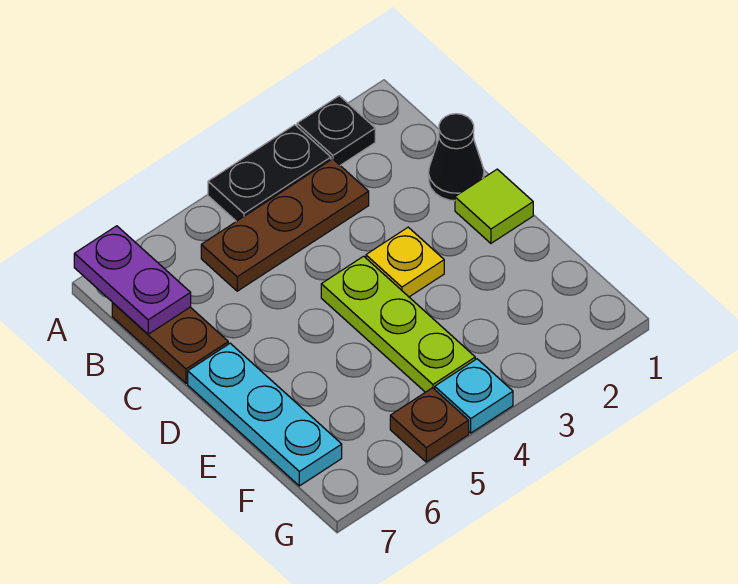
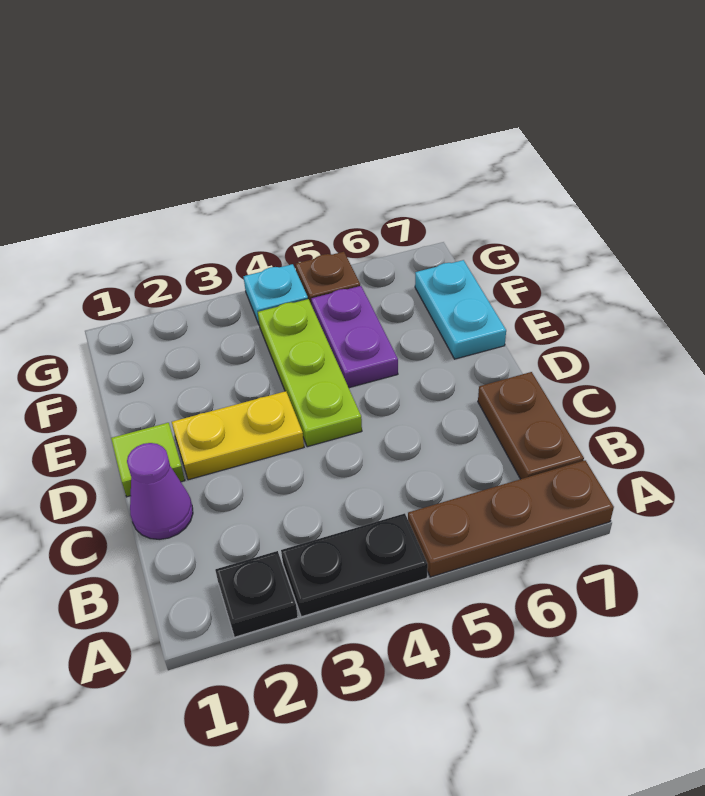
purple 1x2 plate [74,226,191,334] -> purple 1x2 plate moved to [311,286,398,388]
brown 1x3 plate [201,159,369,291] -> brown 1x3 plate moved to [408,460,614,577]
black 1x1 cone [429,114,484,201] -> purple 1x1 cone [127,443,193,540]
yellow 1x1 plate [366,227,444,297] -> yellow 1x2 plate [172,391,304,480]
cyan 1x3 plate [188,343,342,486] -> cyan 1x2 plate [415,260,506,359]

